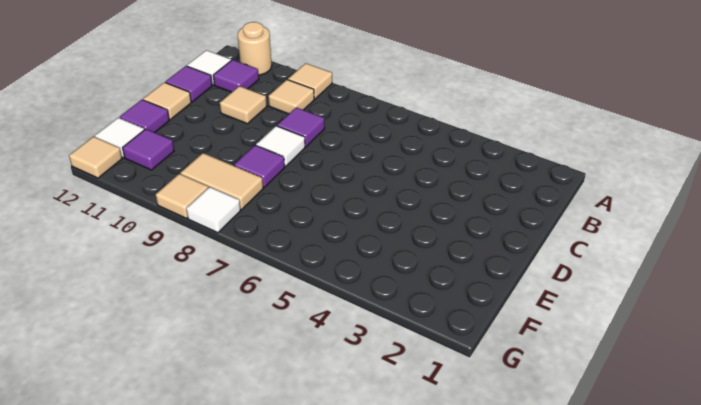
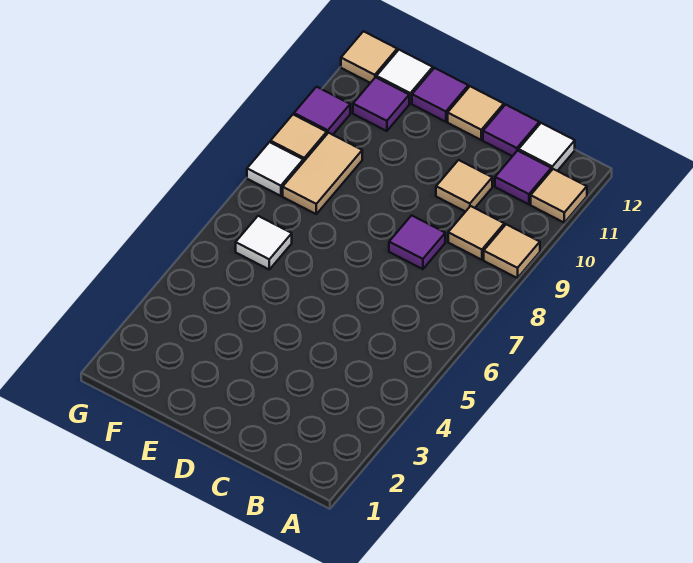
tan 1x1 round brick [238,22,272,75] -> tan 1x1 tile [531,169,587,223]
white 1x1 tile [256,126,305,167] -> white 1x1 tile moved to [236,216,292,269]
purple 1x1 tile [234,145,285,187] -> purple 1x1 tile moved to [294,87,350,135]

